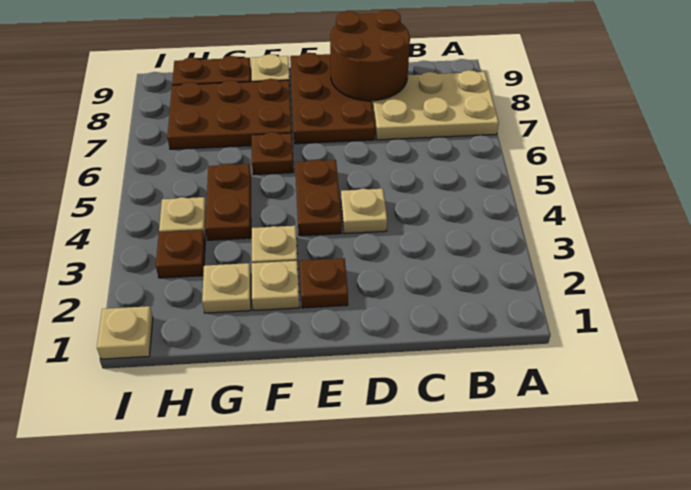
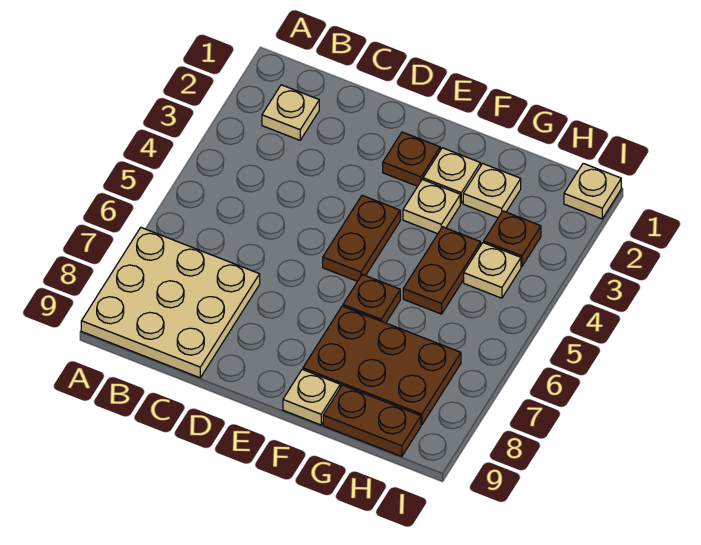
tan 2x3 plate [372,70,499,140] -> tan 3x3 plate [81,228,260,378]
brown 2x2 round brick [330,10,410,101] -> none
tan 1x1 plate [341,189,387,234] -> tan 1x1 plate moved to [262,85,319,140]
brown 2x3 plate [290,53,375,144] -> none

